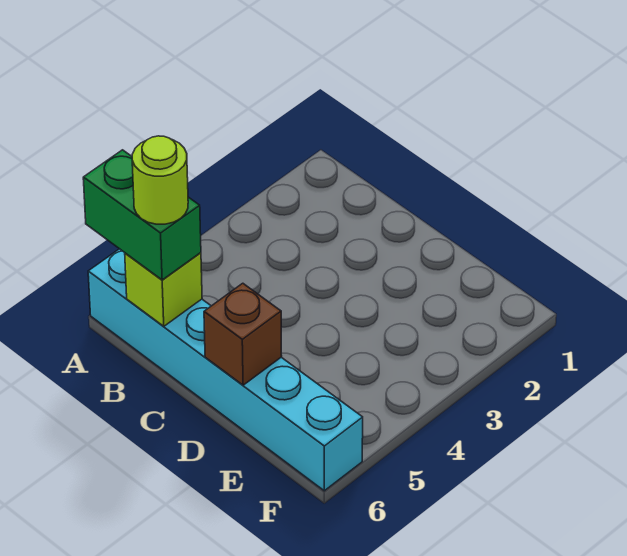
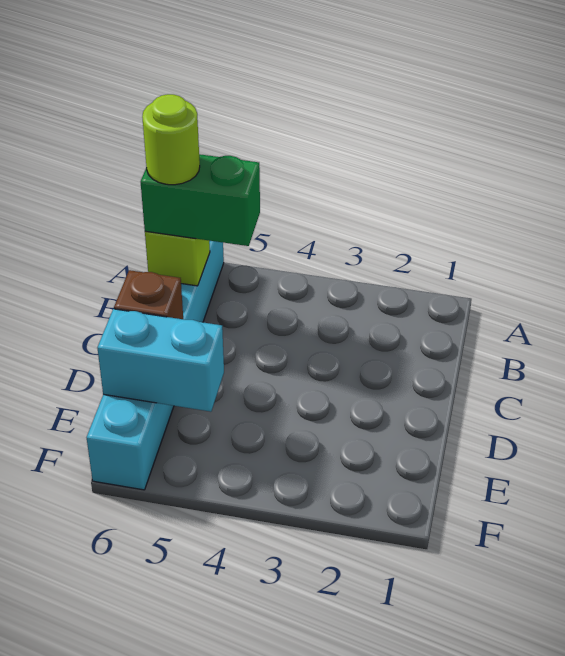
green 1x2 brick [83,150,201,280] -> green 1x2 brick turned to [141,154,260,246]
none -> cyan 1x2 brick [98,309,224,412]

